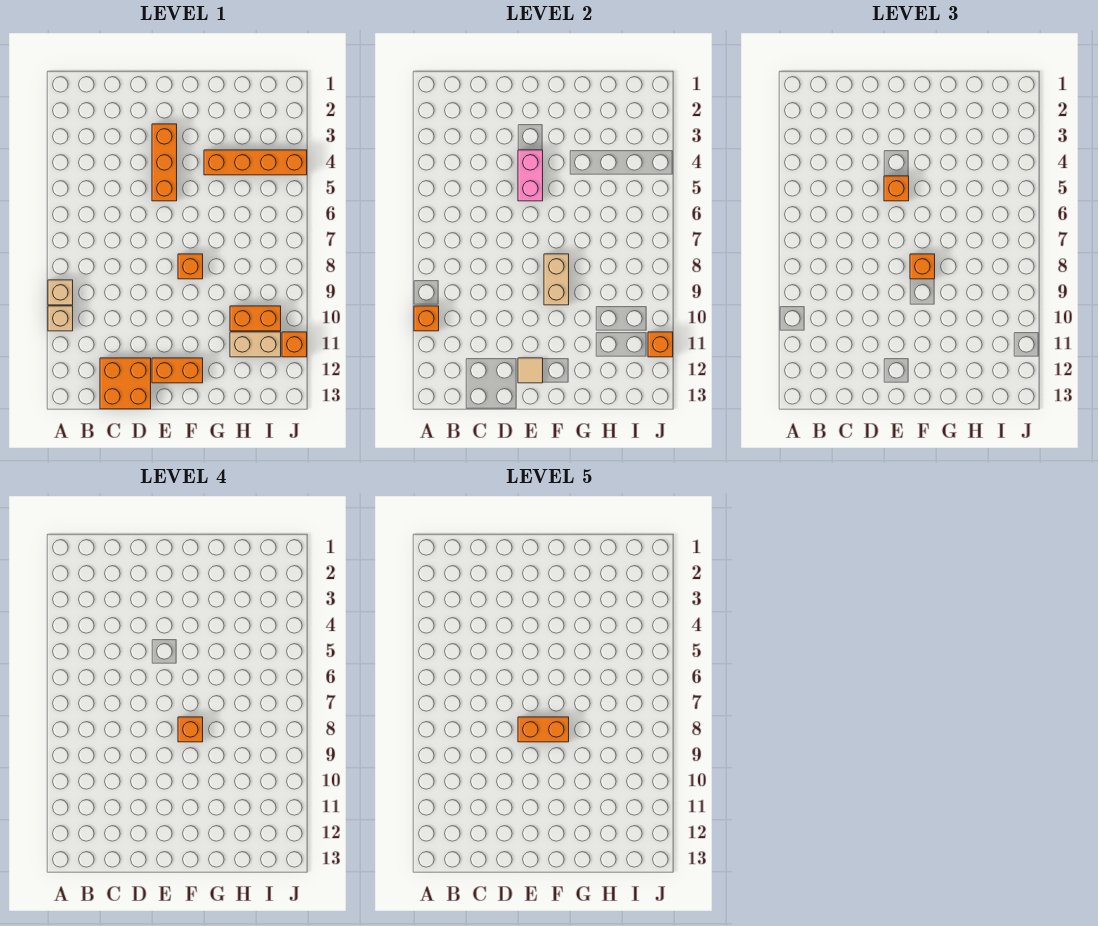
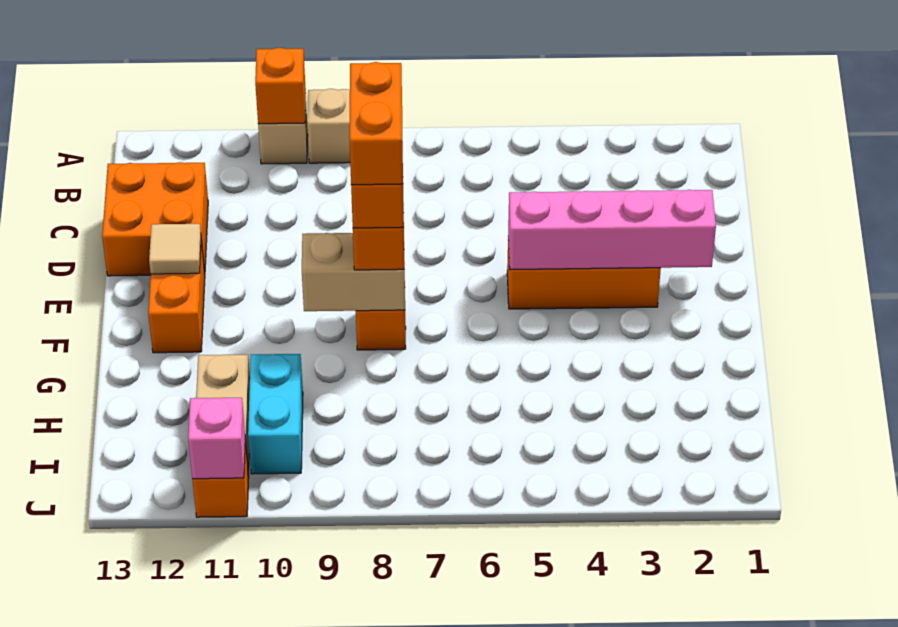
pink 1x2 brick [518,150,543,201] -> pink 1x4 brick [508,190,716,270]
orange 1x1 brick [884,176,909,201] -> none
orange 1x4 brick [204,150,307,175] -> none
orange 1x2 brick [230,306,281,331] -> cyan 1x2 brick [248,354,303,474]
orange 1x1 brick [648,332,673,357] -> pink 1x1 brick [188,398,245,479]

